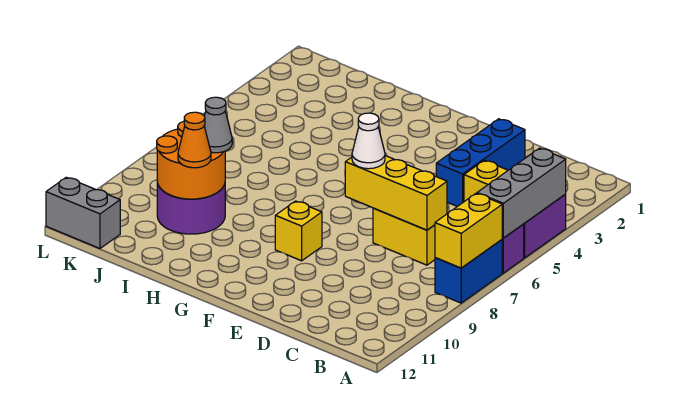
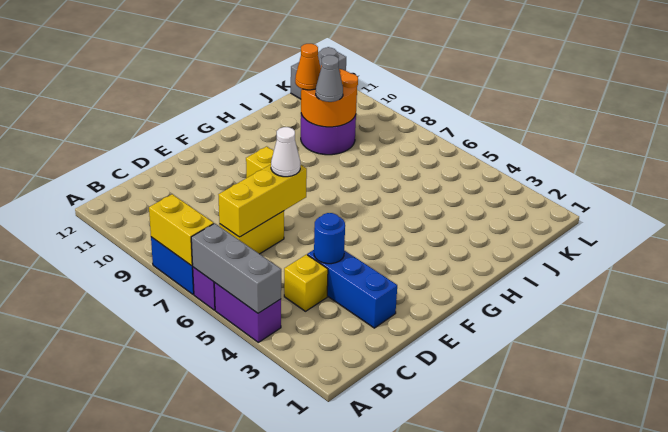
none -> blue 1x1 round brick [314,213,345,264]

